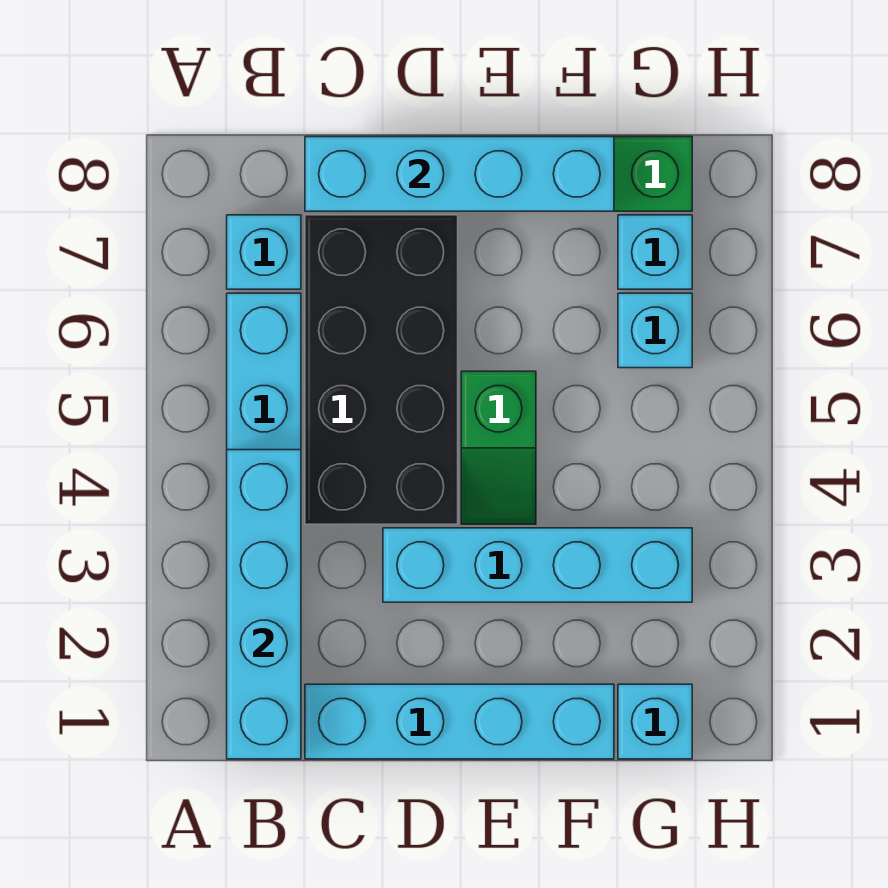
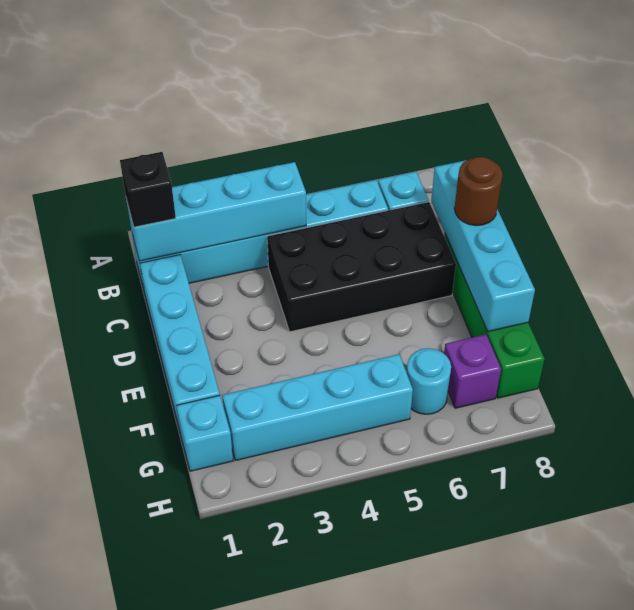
none -> black 1x1 brick [120,152,176,227]
cyan 1x4 brick [383,528,692,602] -> cyan 1x4 brick turned to [222,354,413,460]
none -> brown 1x1 round brick [454,157,503,226]
green 1x2 slope [461,371,536,524] -> none
cyan 1x1 brick [618,293,692,368] -> cyan 1x1 round brick [407,348,451,414]
cyan 1x1 brick [618,215,692,289] -> purple 1x1 brick [444,334,501,408]

